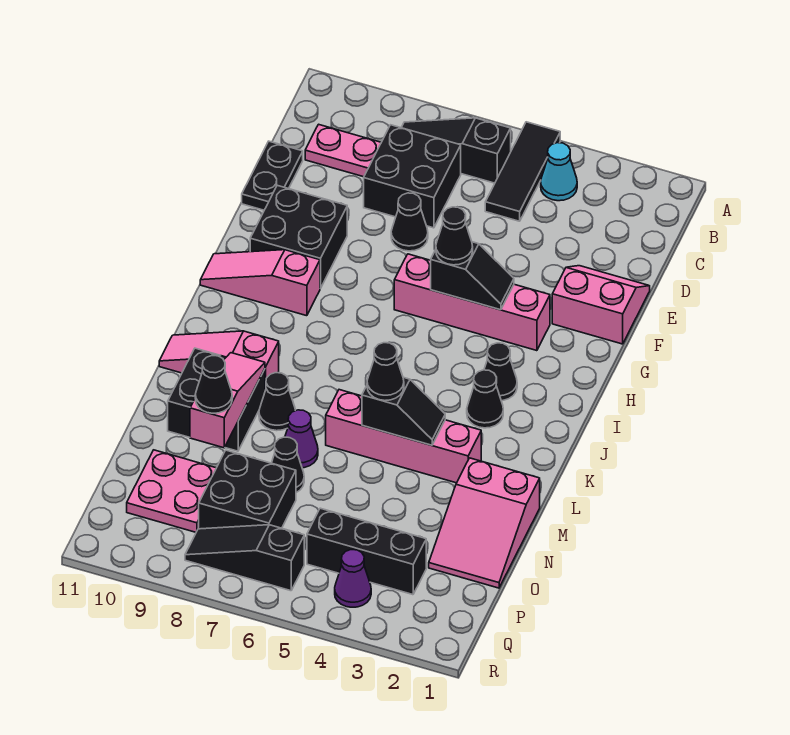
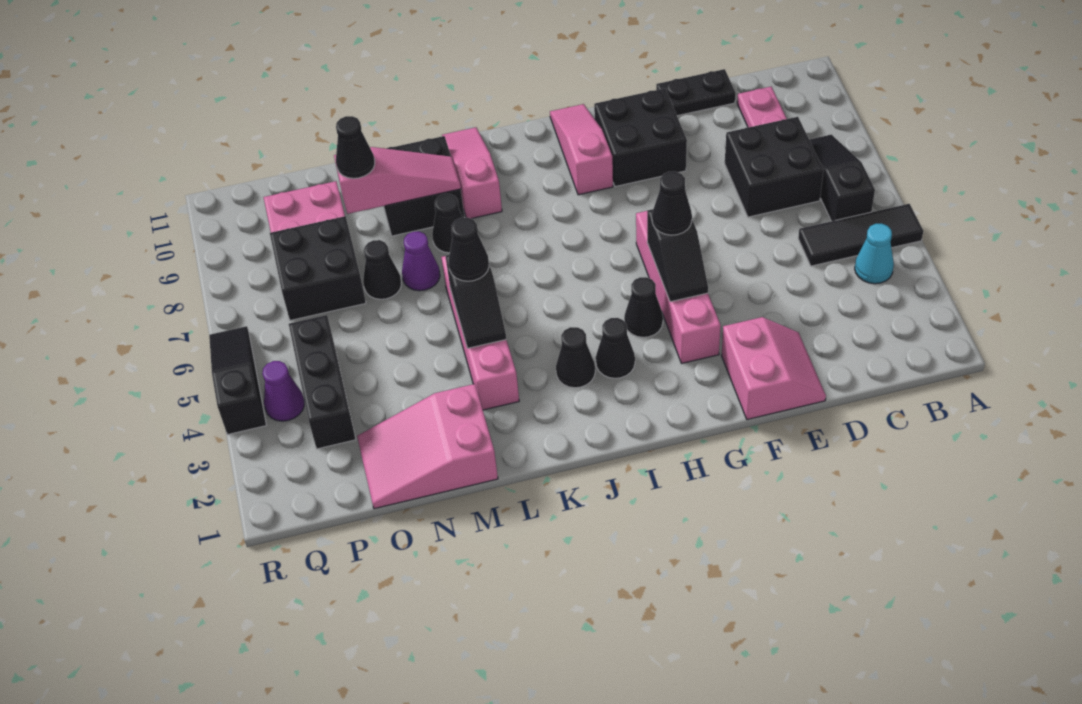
black 1x1 cone [391,193,428,251] -> black 1x1 cone moved to [624,277,663,337]
black 1x3 slope [185,525,304,591] -> black 1x3 slope moved to [209,326,266,435]

